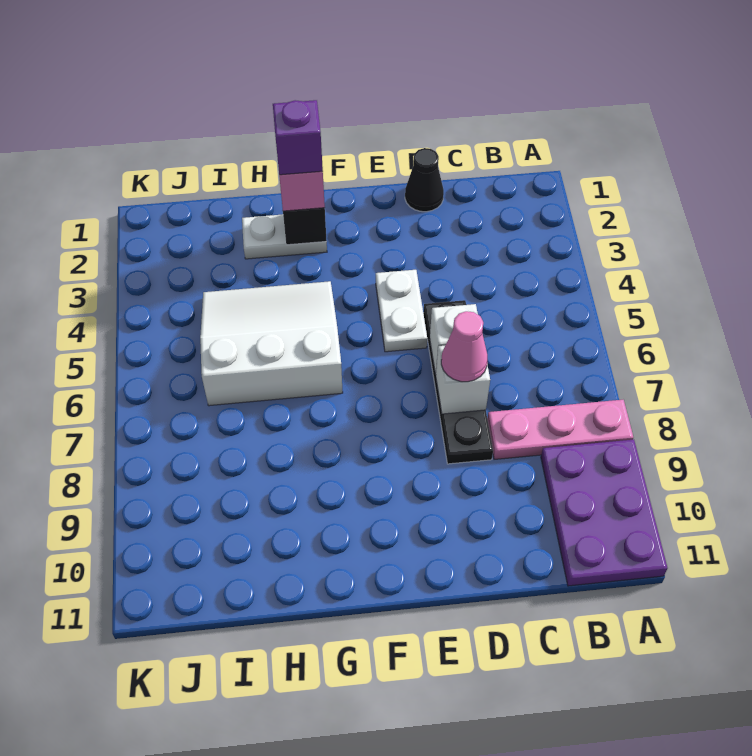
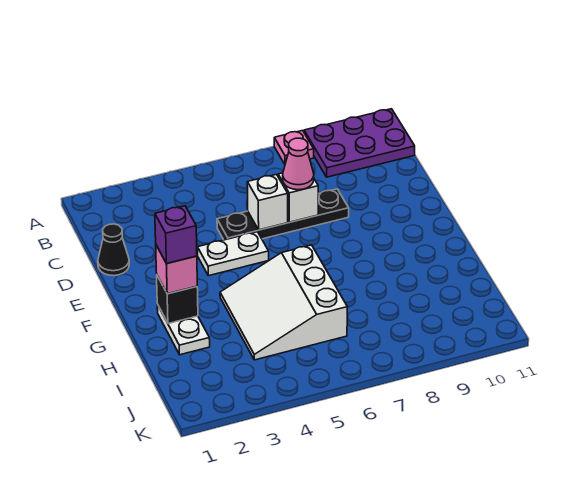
pink 1x3 plate [487,400,633,459] -> pink 1x1 plate [274,131,314,164]

